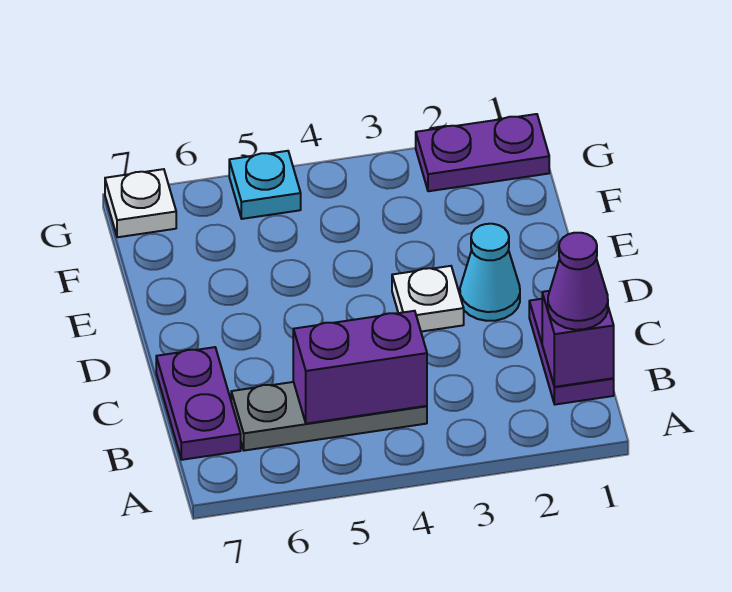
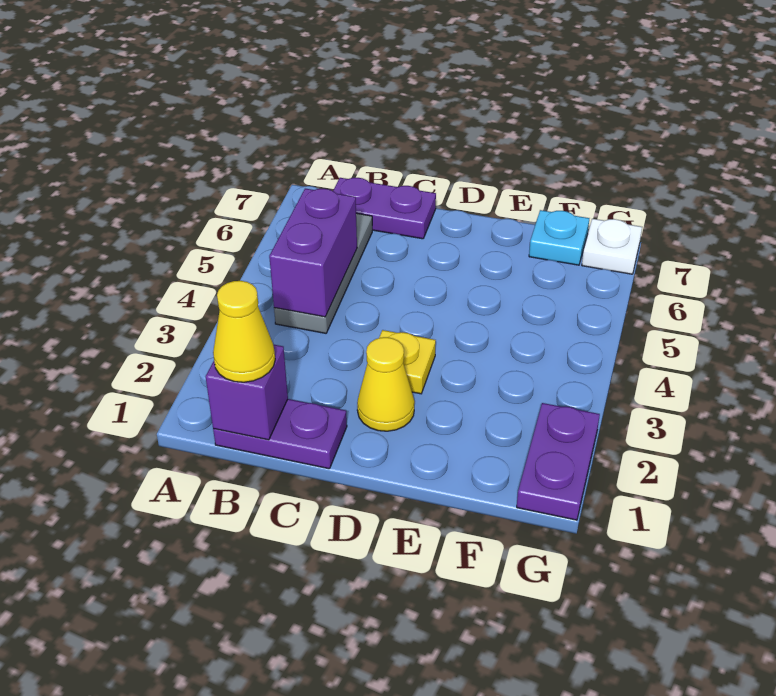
purple 1x1 cone [548,233,608,330] -> yellow 1x1 cone [213,281,275,382]
cyan 1x1 cone [460,224,520,321] -> yellow 1x1 cone [357,337,415,431]
white 1x1 plate [392,266,464,332] -> yellow 1x1 plate [379,330,436,394]
cyan 1x1 plate [229,151,301,219] -> cyan 1x1 plate moved to [529,210,589,265]

